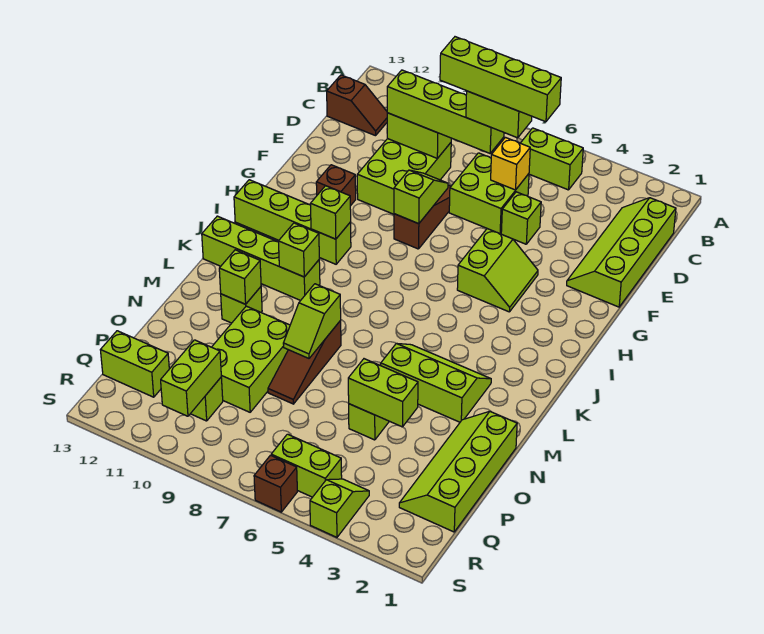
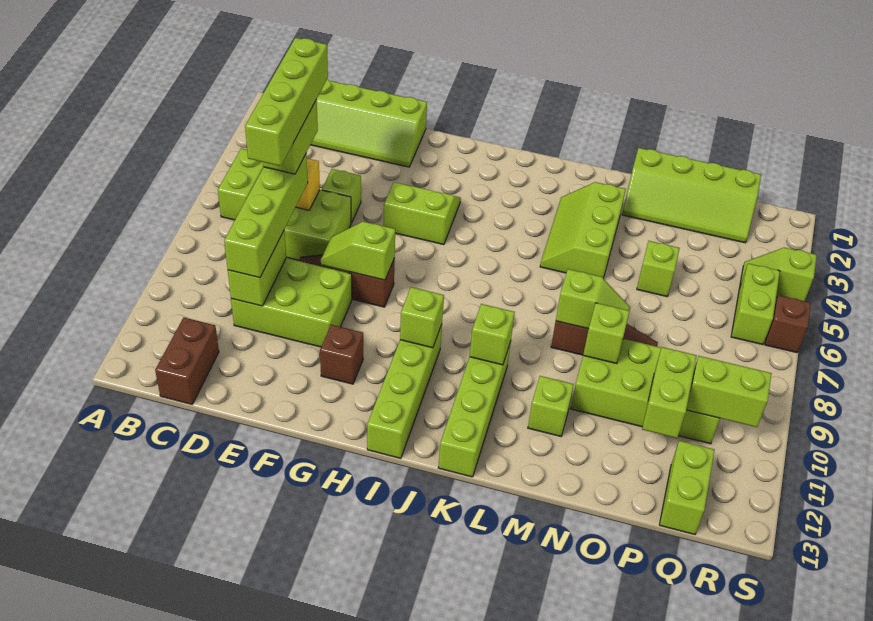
brown 1x2 slope [327,75,387,136] -> brown 1x2 brick [155,318,219,404]
lime 1x1 brick [219,250,261,304] -> lime 1x1 brick moved to [583,303,629,364]
lime 1x2 brick [348,359,418,427] -> lime 1x2 brick moved to [642,347,697,438]

